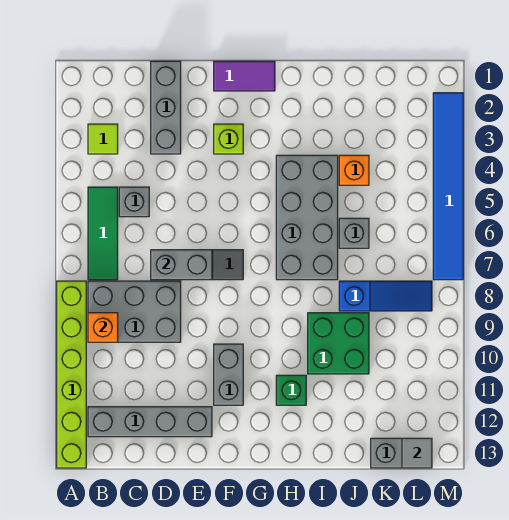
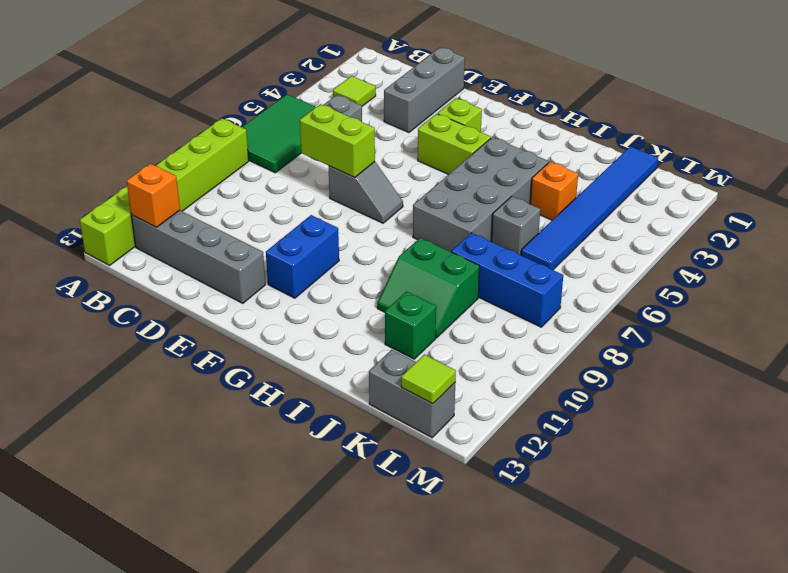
green 1x3 tile [88,187,118,280] -> green 2x3 tile [242,94,315,173]
grey 2x3 brick [88,281,181,342] -> none
orange 1x1 brick [88,313,118,342] -> orange 1x1 brick moved to [127,164,180,227]
grey 1x2 brick [151,250,212,280] -> lime 1x2 brick [300,104,375,177]
purple 1x2 tile [214,61,275,91] -> none
none -> lime 1x2 brick [418,114,491,174]
grey 1x2 brick [214,344,243,405] -> blue 1x2 brick [266,215,339,298]
green 1x1 brick [276,375,306,405] -> green 1x1 brick moved to [385,291,436,359]
green 2x2 brick [308,313,369,374] -> green 2x2 slope [377,238,480,338]
blue 1x3 slope [339,281,432,311] -> blue 1x3 brick [451,233,563,327]
grey 1x1 tile [402,438,432,468] -> lime 1x1 tile [401,354,456,404]
blue 1x6 tile [433,93,463,280] -> blue 1x6 tile moved to [521,146,658,270]

